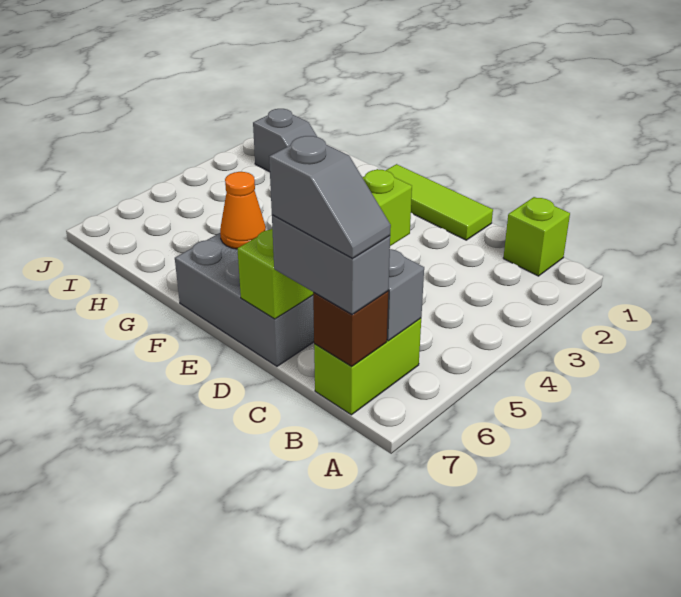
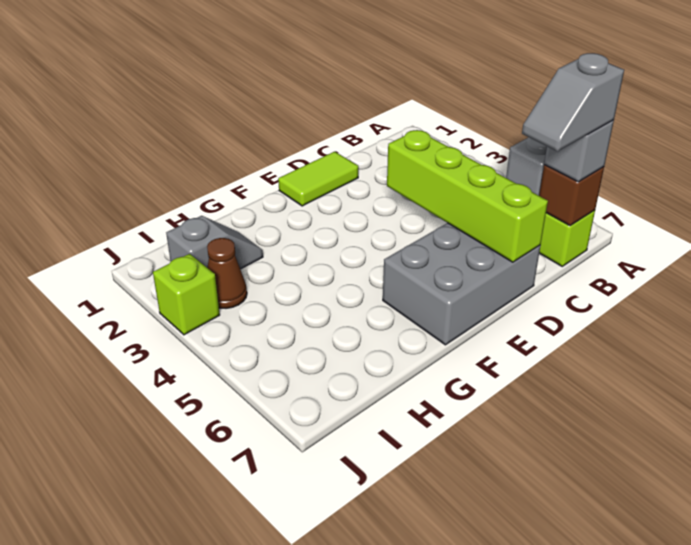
lime 1x1 brick [503,197,570,276] -> lime 1x1 brick moved to [153,254,220,335]
grey 1x2 brick [272,215,390,314] -> grey 1x1 brick [544,120,614,182]
grey 1x2 slope [269,136,391,258] -> grey 1x2 slope turned to [522,53,624,151]
lime 1x3 tile [386,164,493,240] -> lime 1x2 tile [278,152,358,206]
orange 1x1 cone [220,172,266,249] -> none
none -> brown 1x1 cone [207,238,247,308]

